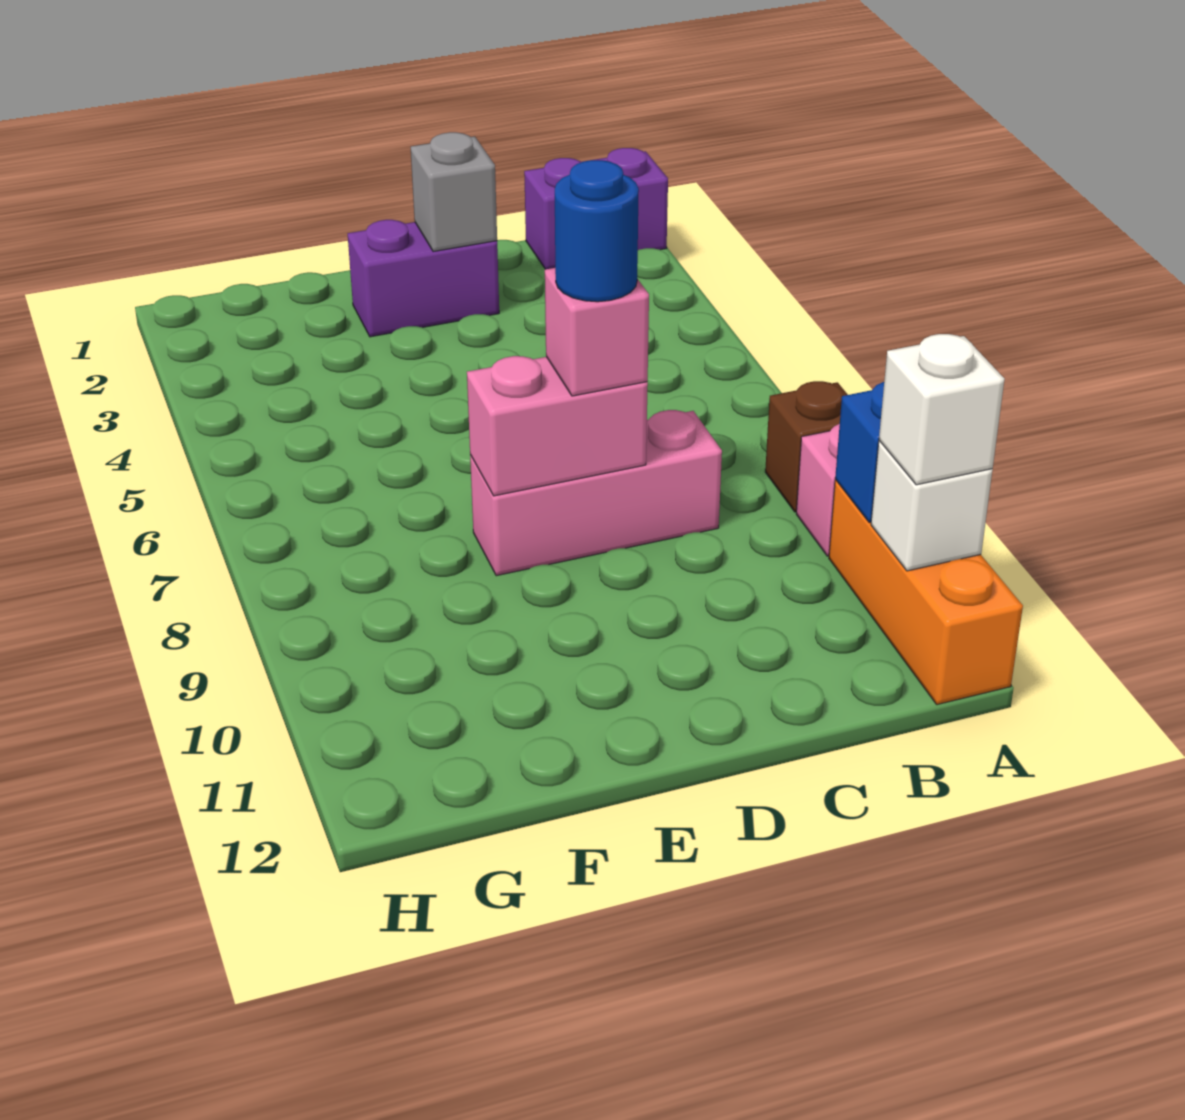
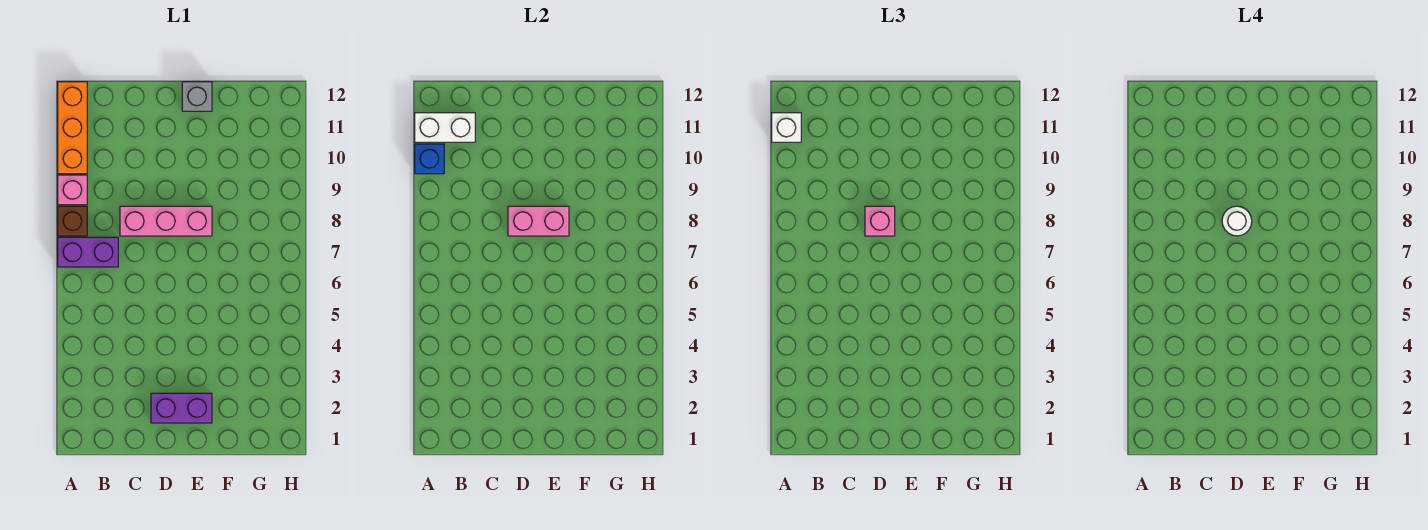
purple 1x2 brick [524,148,668,269] -> purple 1x2 brick moved to [58,237,118,267]
white 1x1 brick [871,441,992,571] -> white 1x2 brick [415,113,475,142]
grey 1x1 brick [411,132,497,252] -> grey 1x1 brick moved to [182,82,212,111]
blue 1x1 round brick [555,160,639,302] -> white 1x1 round brick [1222,206,1252,236]

